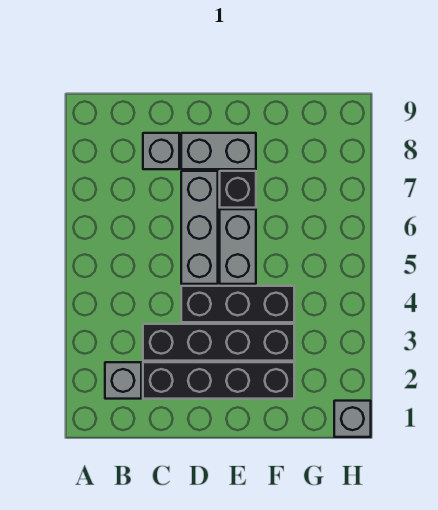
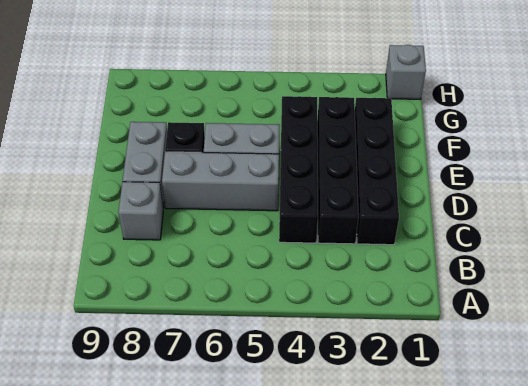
grey 1x1 brick [105,362,141,399] -> none
black 1x3 brick [181,286,294,322] -> black 1x4 brick [279,96,318,243]

